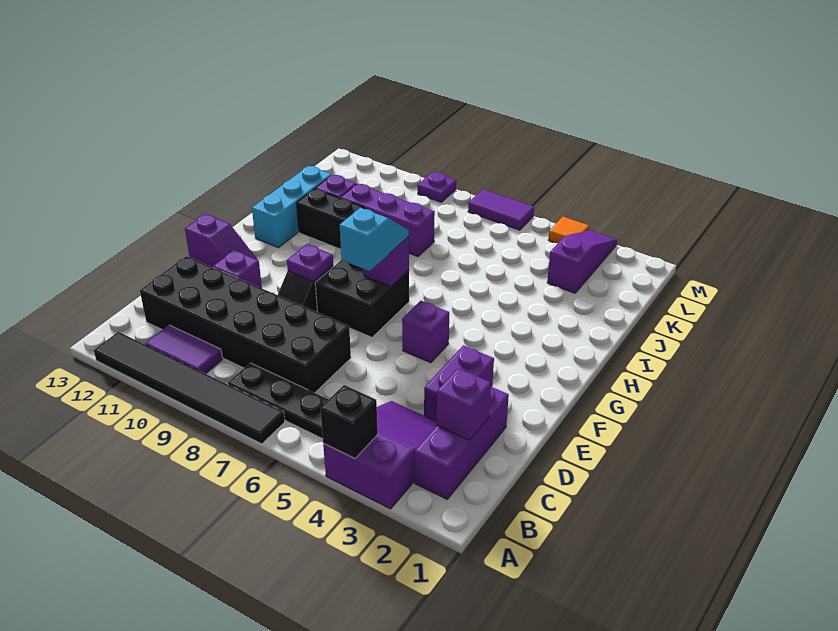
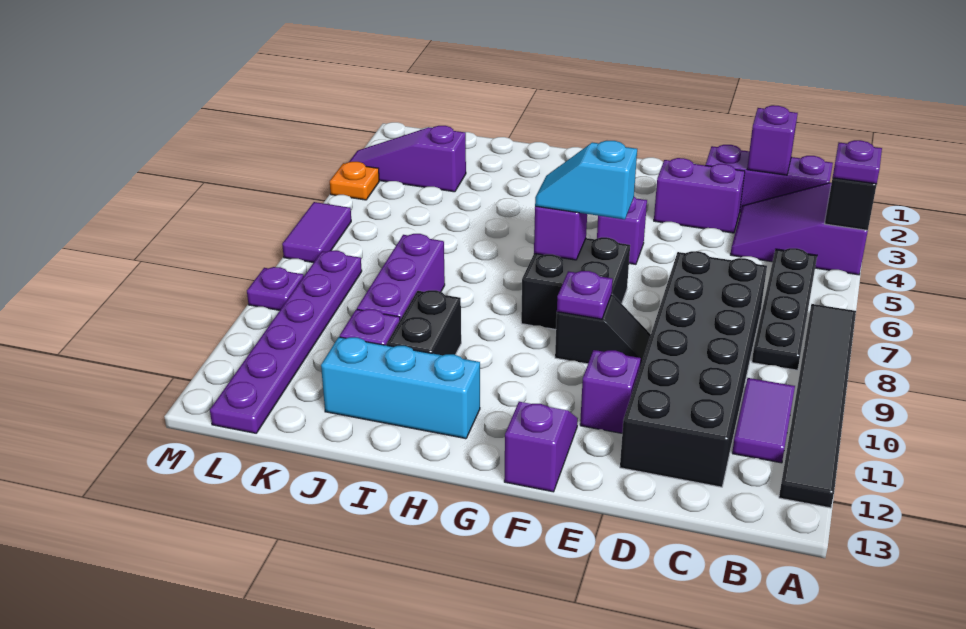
none -> purple 1x1 plate [833,140,882,184]
none -> purple 1x6 plate [210,251,362,433]
orange 1x1 tile [548,217,589,243] -> orange 1x1 plate [330,162,379,200]

